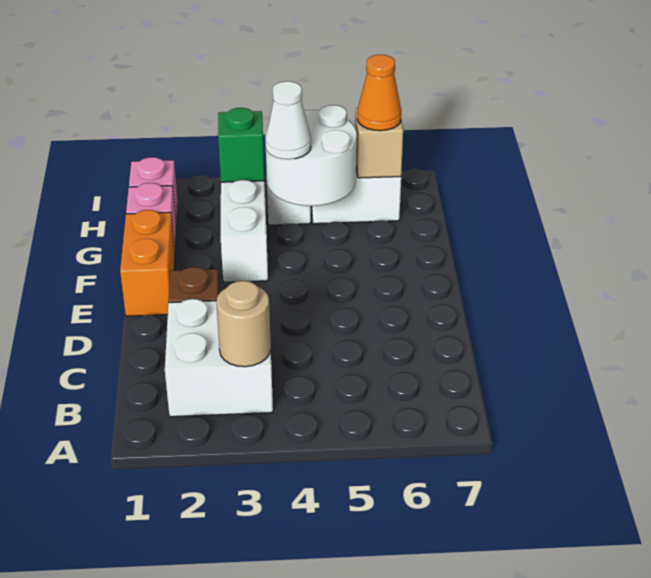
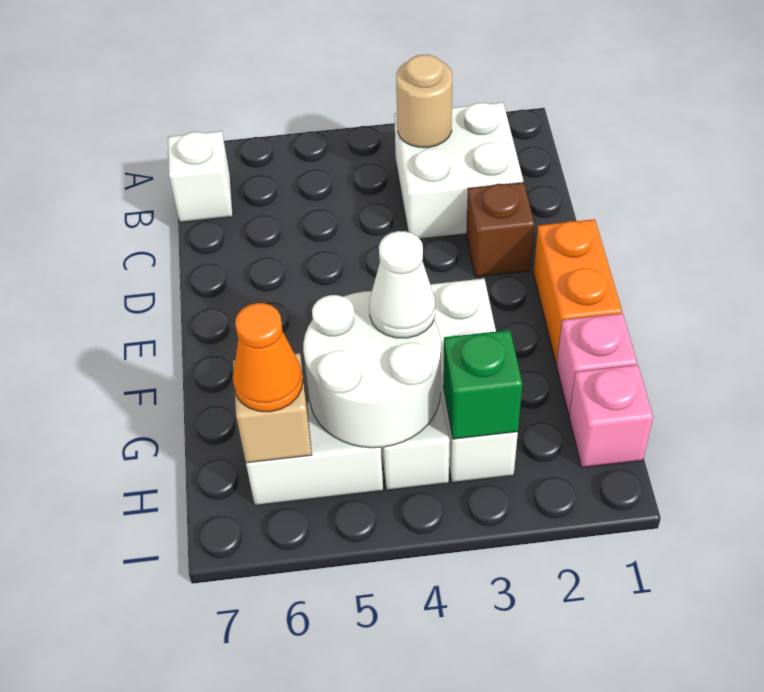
none -> white 1x1 brick [168,131,233,222]

